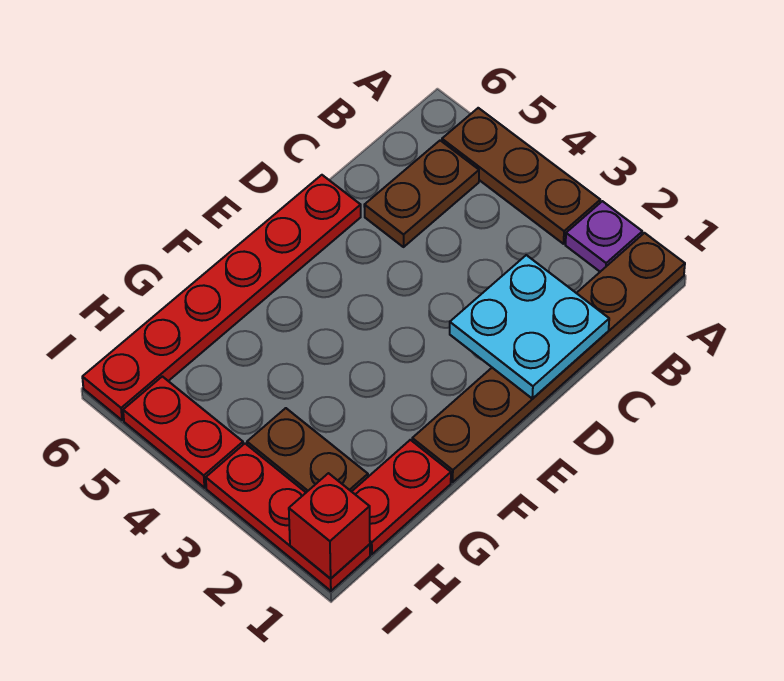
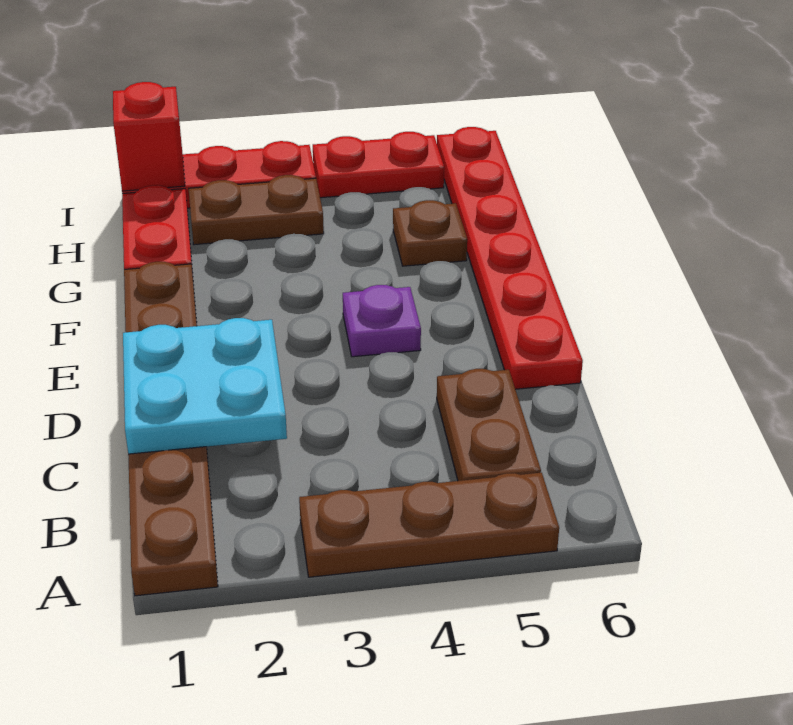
purple 1x1 plate [565,201,642,272] -> purple 1x1 plate moved to [343,285,421,357]
none -> brown 1x1 plate [393,200,467,266]

